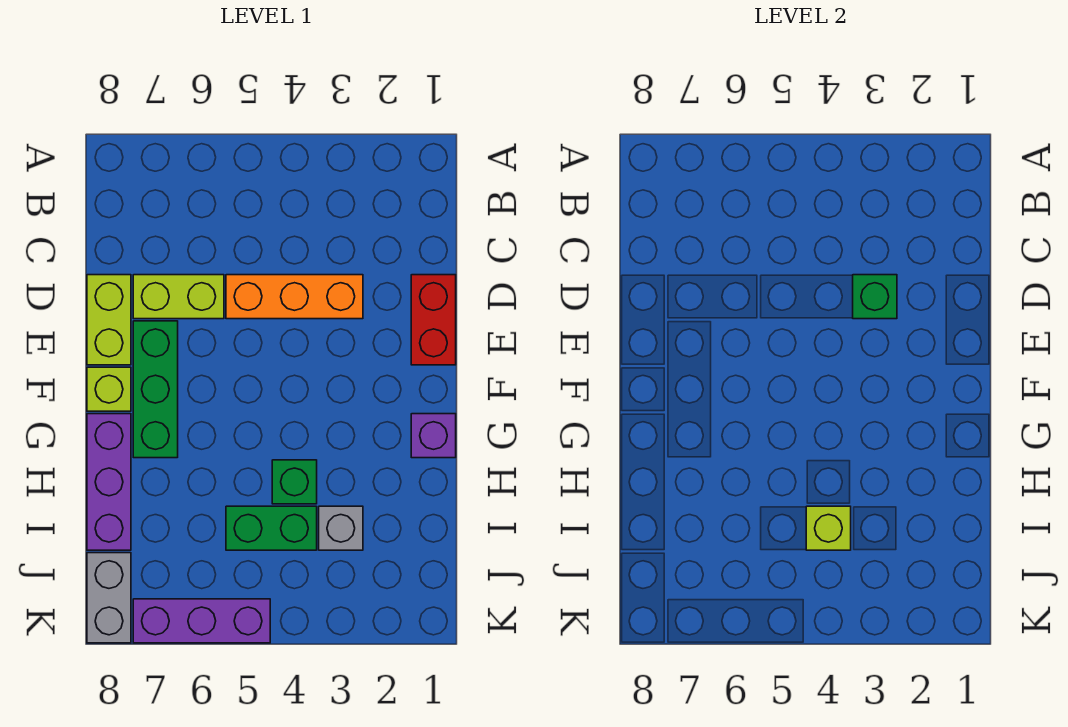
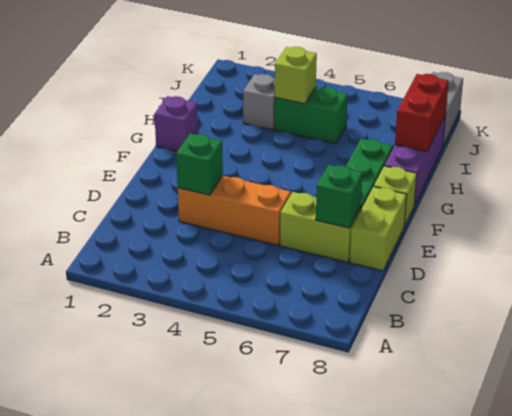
red 1x2 brick [411,275,456,365] -> red 1x2 brick moved to [395,74,449,152]
green 1x1 brick [272,460,317,504] -> green 1x1 brick moved to [316,165,362,228]
purple 1x3 brick [133,599,270,643] -> none

